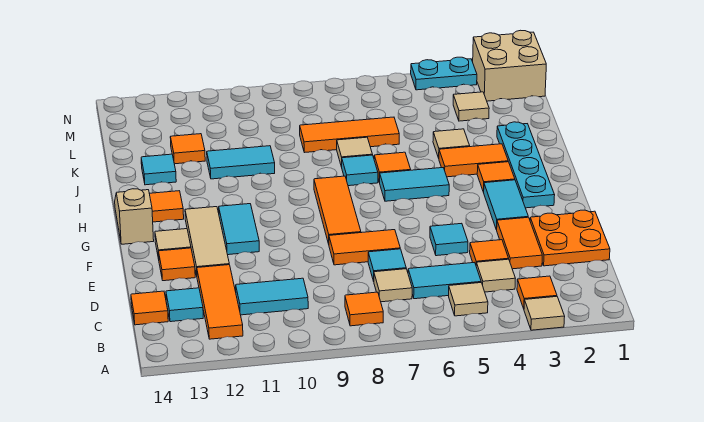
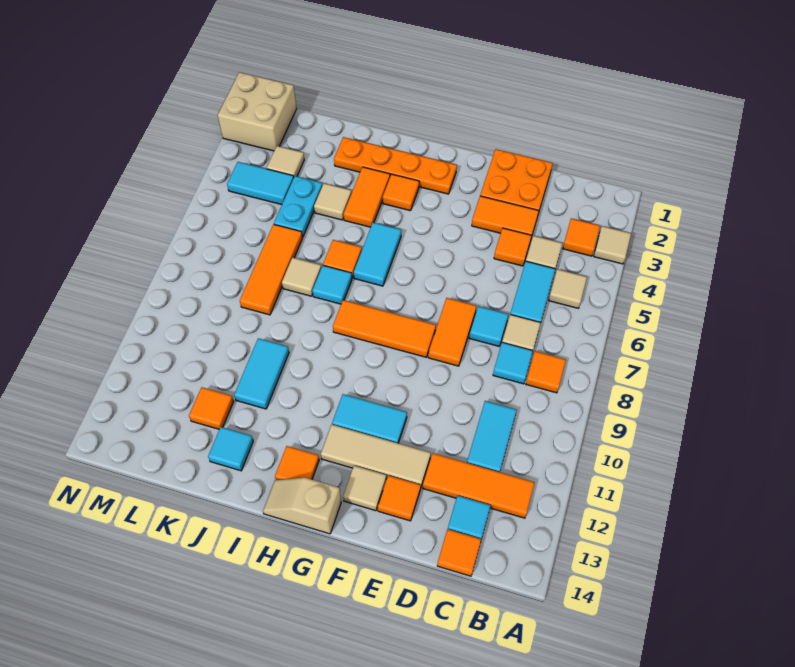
cyan 1x1 tile [430,223,468,256] -> cyan 1x1 tile moved to [493,343,533,384]
cyan 1x2 tile [484,180,528,230] -> cyan 1x2 tile moved to [227,162,294,205]
cyan 1x4 plate [497,122,555,208] -> orange 1x4 plate [334,137,457,194]
cyan 1x2 plate [411,57,477,90] -> cyan 1x2 plate moved to [274,176,322,237]

